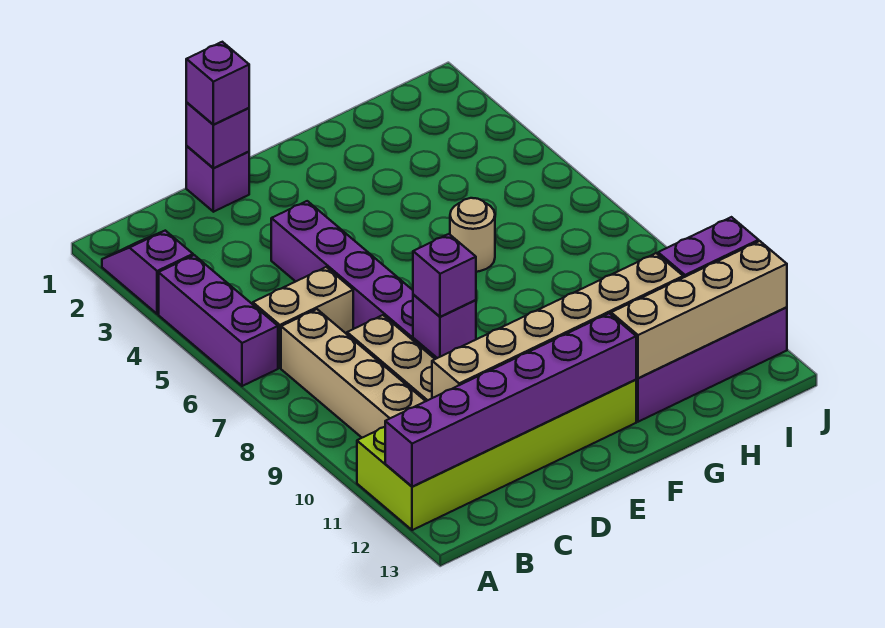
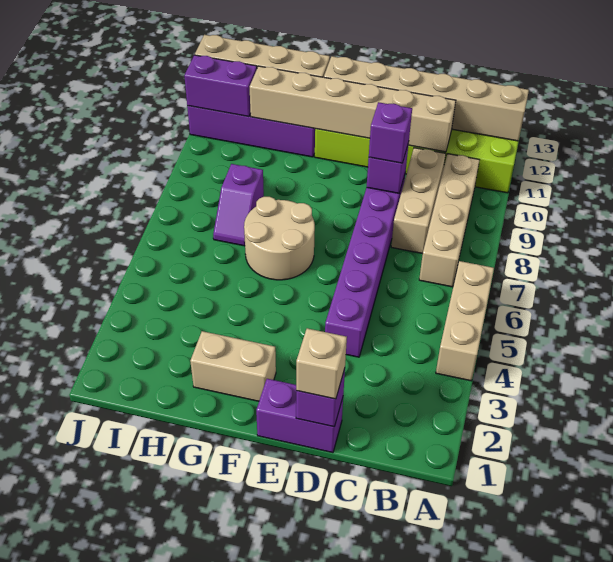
purple 1x2 slope [102,231,193,314] -> purple 1x2 slope moved to [213,164,264,246]
purple 1x3 brick [159,255,278,386] -> tan 1x3 brick [436,261,494,381]
purple 1x6 brick [385,313,636,487] -> tan 1x6 brick [324,56,529,141]
tan 1x2 brick [253,267,353,368] -> tan 1x2 brick moved to [190,331,276,401]
purple 1x1 brick [186,146,249,212] -> purple 1x2 brick [256,379,343,453]
purple 1x1 brick [186,42,249,125] -> tan 1x1 brick [296,328,347,399]
tan 1x1 round brick [450,198,495,272] -> tan 2x2 round brick [244,197,315,280]

